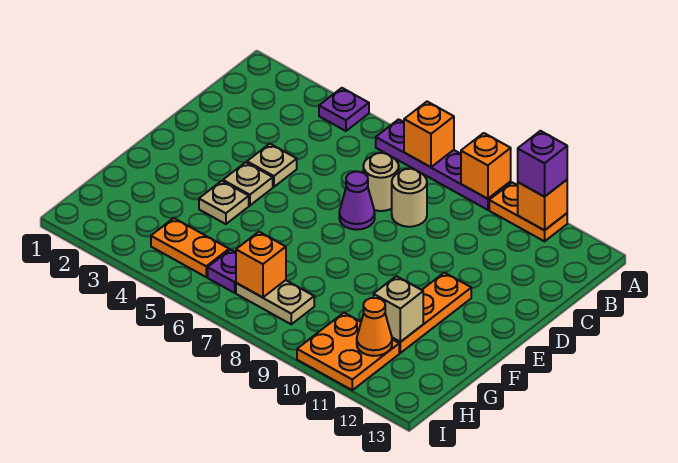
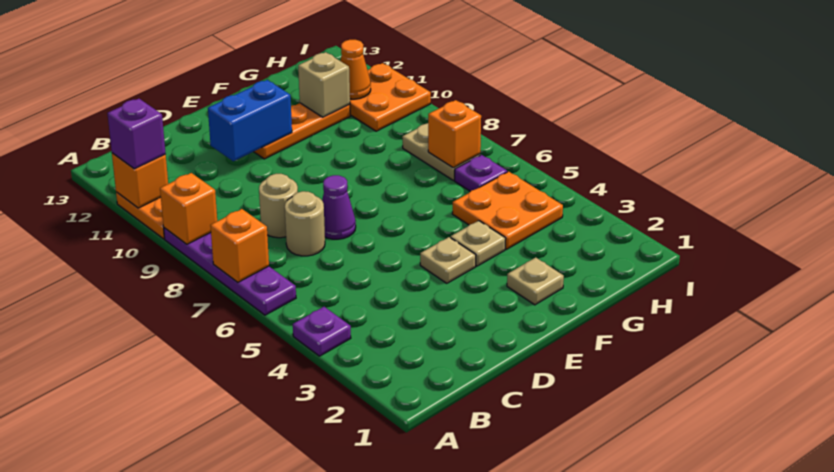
tan 1x1 plate [247,144,297,187] -> tan 1x1 plate moved to [507,257,564,305]
none -> blue 1x2 brick [208,80,292,161]
orange 1x2 plate [151,218,229,277] -> orange 2x2 plate [452,172,563,249]

